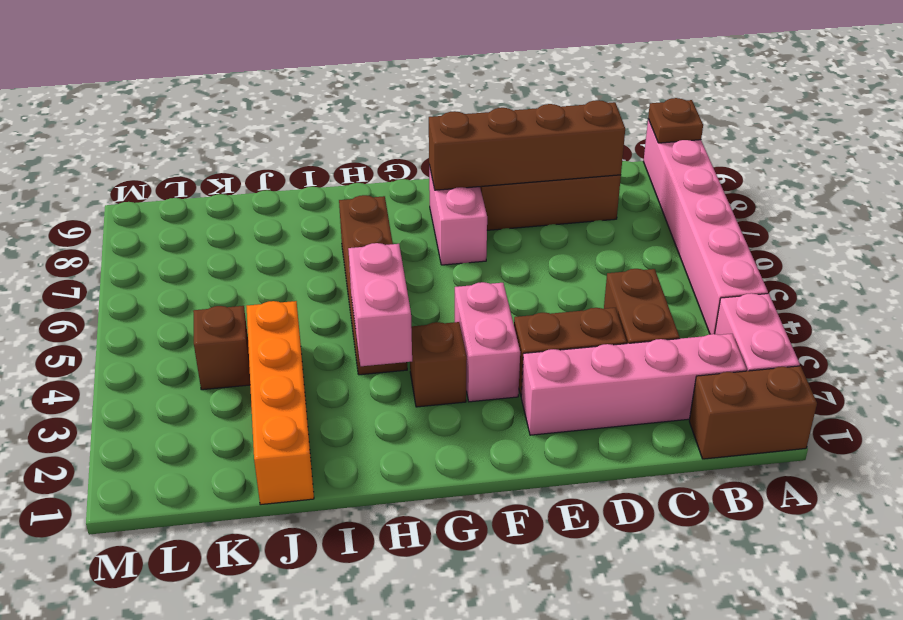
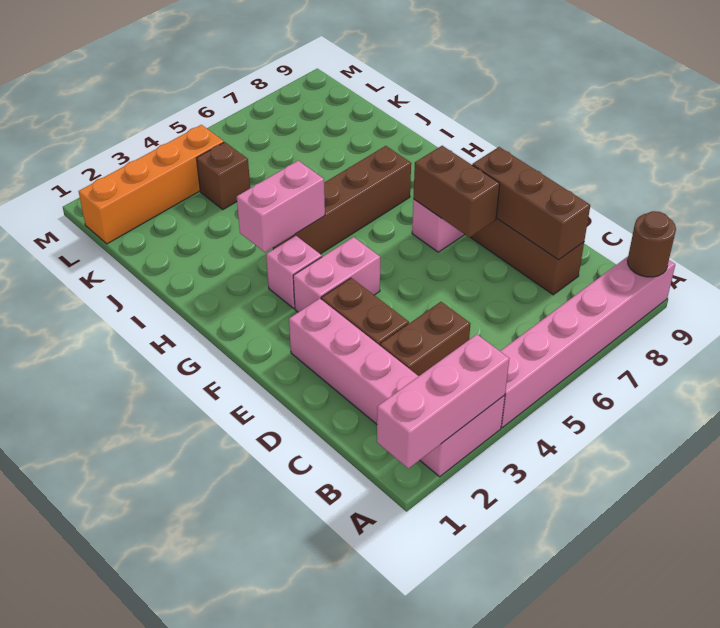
brown 1x2 brick [689,366,817,459] -> brown 1x2 brick moved to [413,146,500,237]
none -> pink 1x3 brick [377,335,509,468]
brown 1x1 plate [648,98,703,143] -> brown 1x1 round brick [627,211,676,277]
brown 1x4 brick [429,100,625,190] -> brown 1x3 brick [473,147,590,260]
brown 1x1 brick [410,322,467,407] -> pink 1x1 brick [266,236,322,308]
orange 1x4 brick [247,301,314,505] -> orange 1x4 brick moved to [79,125,224,244]

